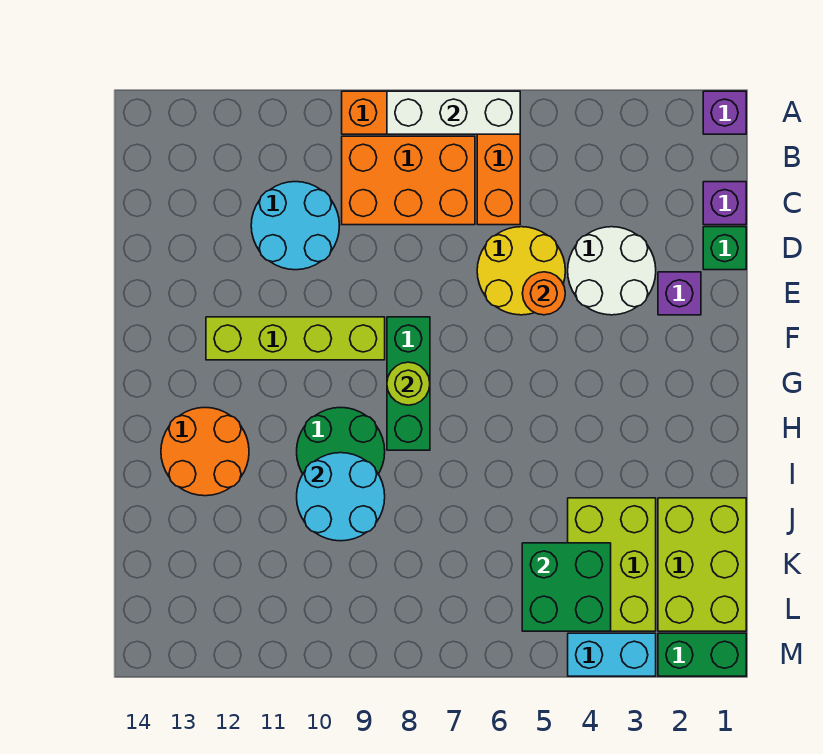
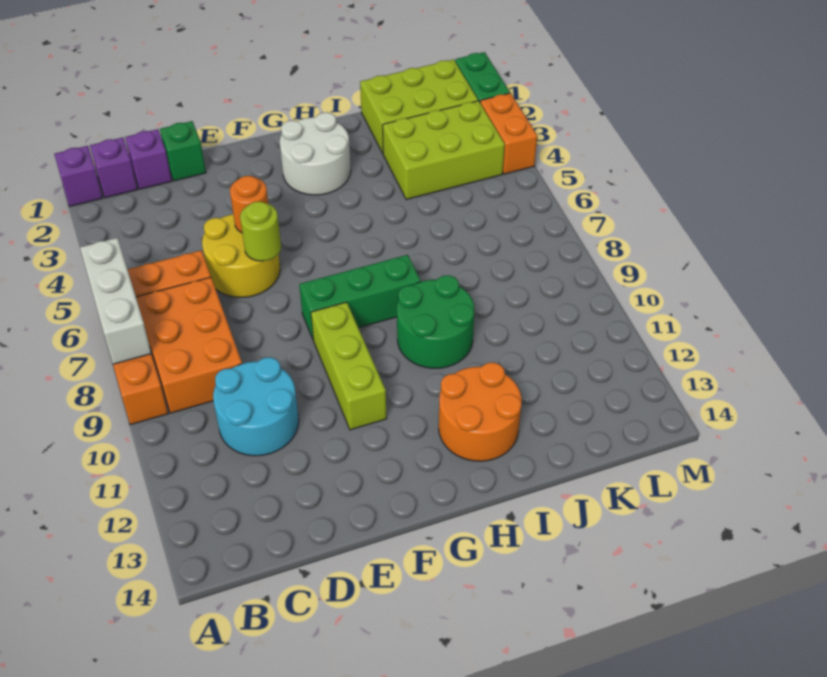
white 2x2 round brick [568,227,656,315] -> white 2x2 round brick moved to [280,112,351,195]
purple 1x1 brick [658,272,701,315] -> purple 1x1 brick moved to [90,137,138,198]
lime 1x4 brick [206,317,385,360] -> lime 1x3 brick [311,302,387,430]
lime 1x1 round brick [387,362,430,405] -> lime 1x1 round brick moved to [240,202,281,261]
cyan 2x2 round brick [297,453,385,541] -> none
green 2x2 brick [522,543,611,631] -> none
cyan 1x2 brick [568,633,656,676] -> orange 1x2 brick [480,93,537,174]

